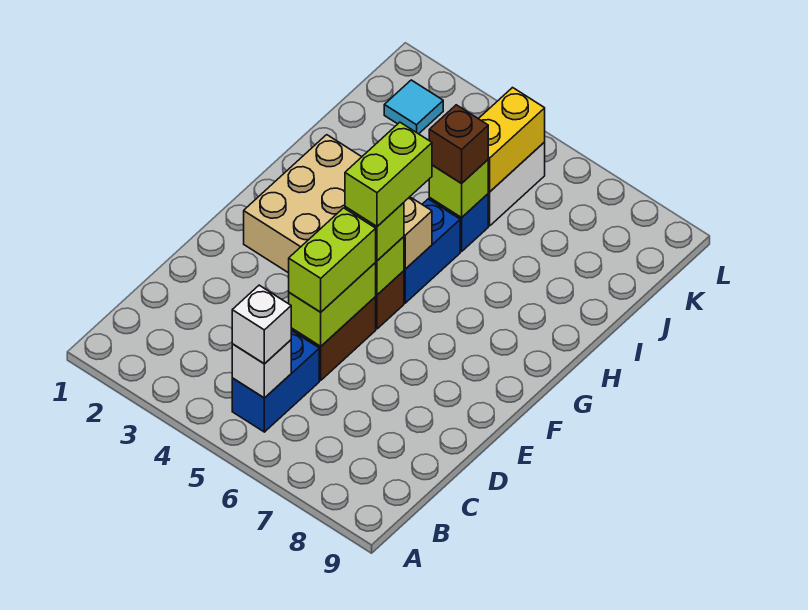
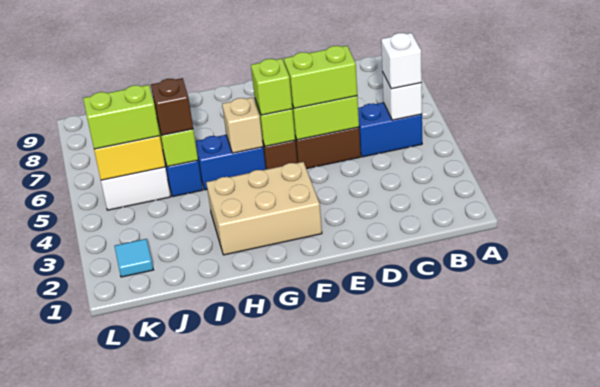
lime 1x2 brick [345,122,432,226] -> lime 1x2 brick moved to [83,85,160,149]

